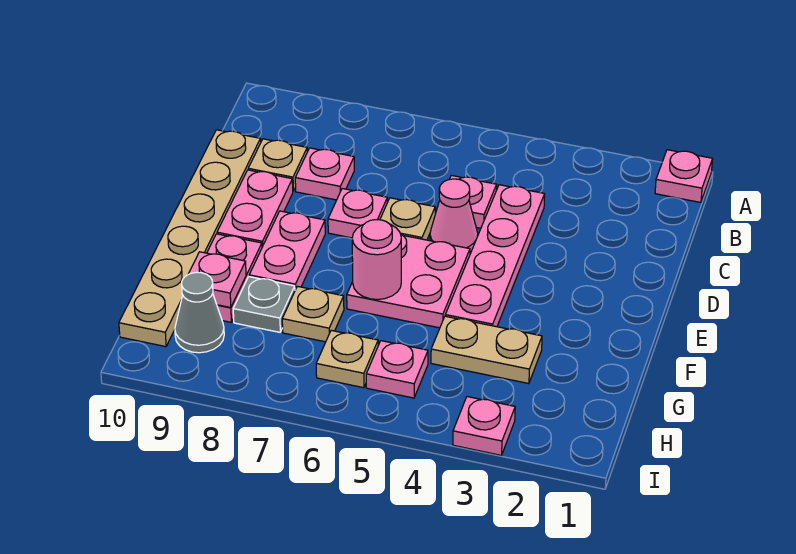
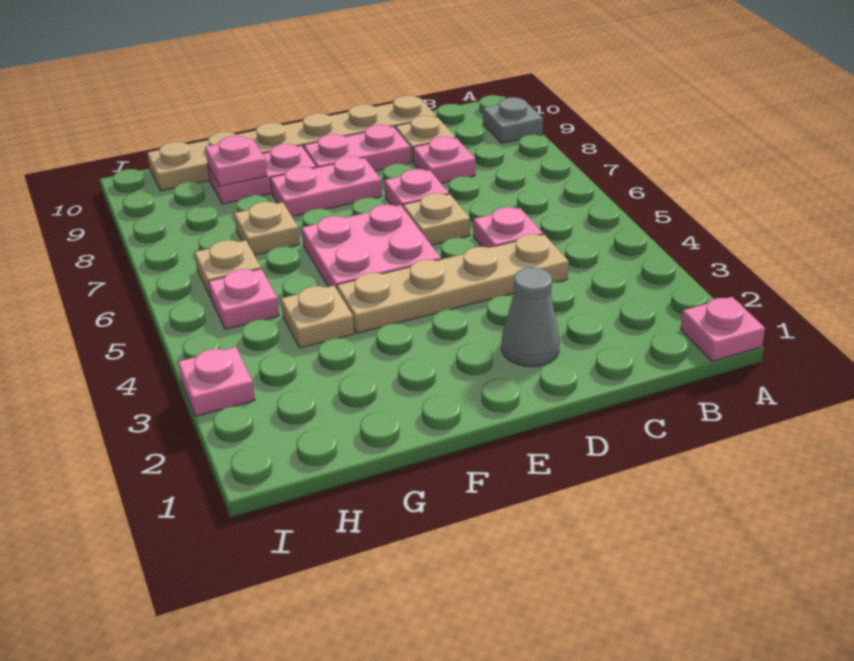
pink 1x4 plate [445,185,545,327] -> tan 1x4 plate [337,234,569,333]
pink 1x1 cone [430,179,478,253] -> none
pink 1x1 round brick [352,220,401,300] -> none
tan 1x2 plate [431,316,542,384] -> tan 1x1 plate [281,286,354,348]
grey 1x1 plate [233,277,295,332] -> grey 1x1 plate moved to [483,97,543,143]
grey 1x1 cone [175,272,224,353] -> grey 1x1 cone moved to [501,267,560,367]

